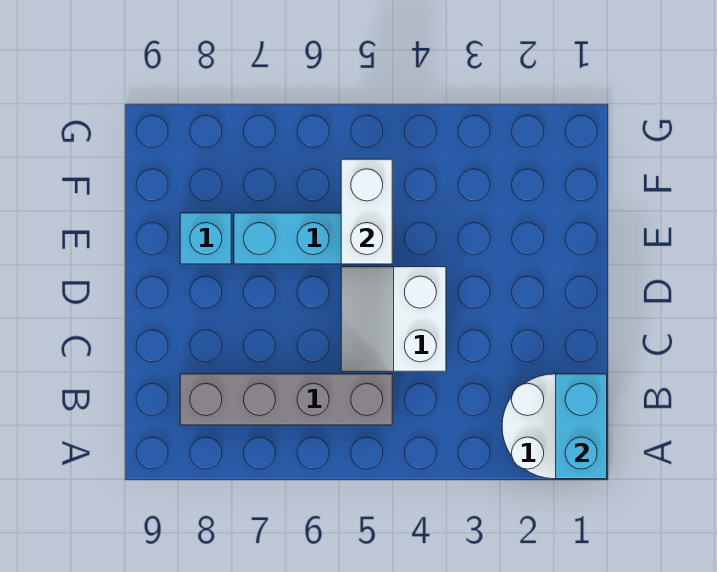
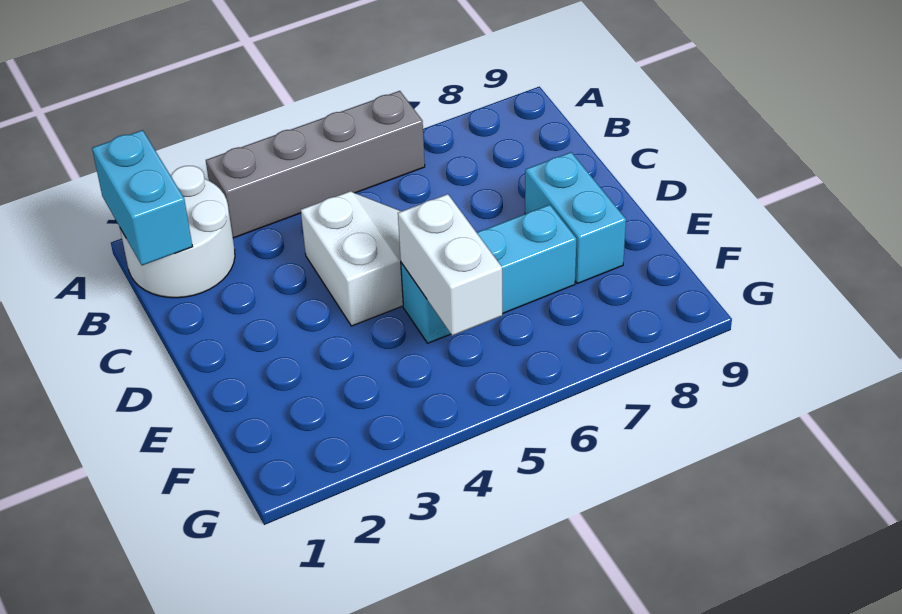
grey 1x4 brick [180,374,392,425] -> grey 1x4 brick moved to [206,91,425,238]
cyan 1x1 brick [180,213,231,264] -> cyan 1x2 brick [525,152,626,284]

